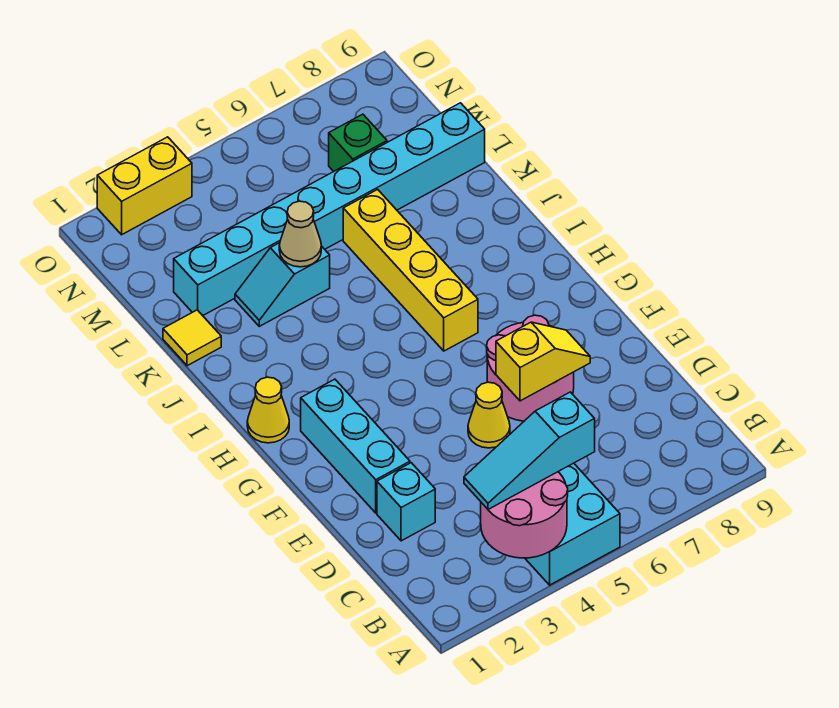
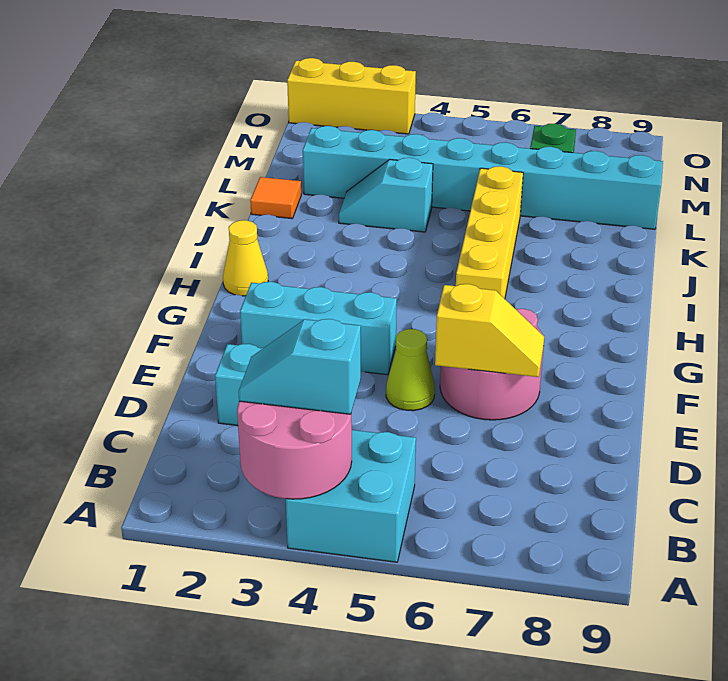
cyan 1x3 slope [464,392,595,509] -> cyan 1x2 slope [238,319,361,414]
cyan 1x3 brick [301,379,410,513] -> cyan 1x3 brick turned to [240,282,397,375]
yellow 1x1 cone [468,382,510,448] -> lime 1x1 cone [386,329,435,411]
yellow 1x1 tile [163,310,221,366] -> orange 1x1 tile [250,177,301,219]
tan 1x1 cone [279,201,321,267] -> none
yellow 1x2 brick [97,137,192,235] -> yellow 1x3 brick [287,58,416,134]

